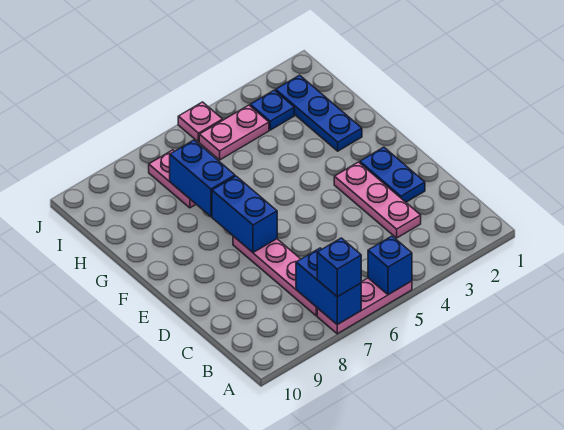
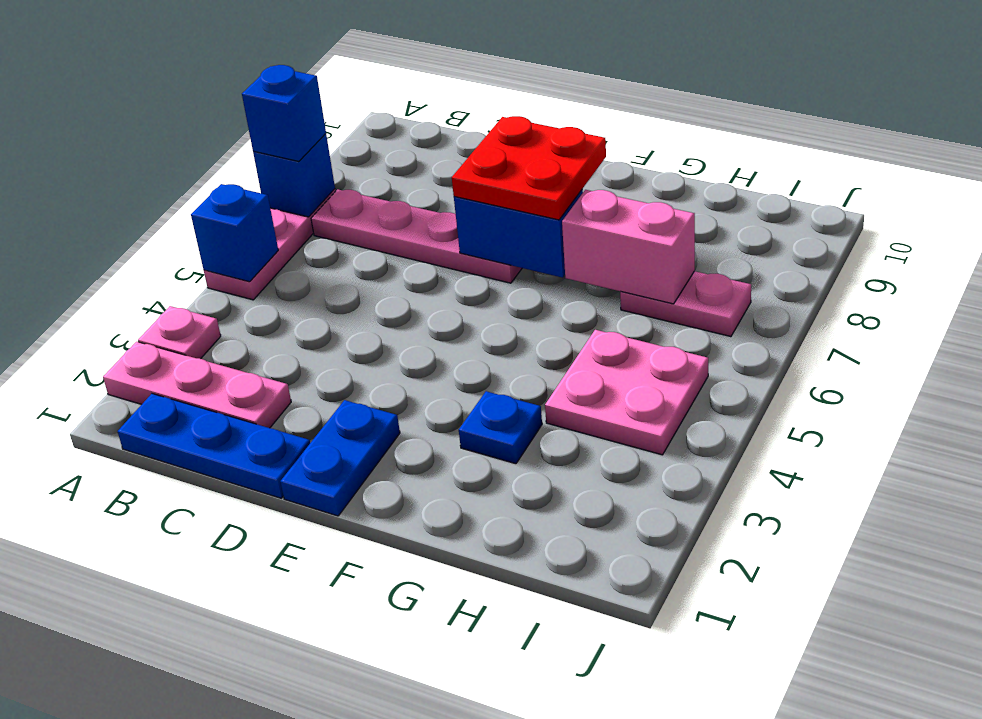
blue 1x2 brick [296,248,361,325] -> blue 1x1 brick [253,134,335,217]
pink 1x3 plate [334,162,421,238] -> pink 1x3 plate moved to [103,342,291,428]
blue 1x2 plate [360,147,425,202] -> blue 1x2 plate turned to [280,400,400,516]
none -> red 2x2 plate [452,116,606,220]
blue 1x3 plate [276,75,362,151] -> blue 1x3 plate moved to [118,394,310,498]
blue 1x2 brick [170,140,235,216] -> pink 1x2 brick [562,190,695,304]
blue 1x1 plate [250,90,294,130] -> blue 1x1 plate moved to [459,391,542,464]
pink 1x2 plate [199,105,269,160] -> pink 2x2 plate [545,330,708,455]
pink 1x1 plate [178,102,223,142] -> pink 1x1 plate moved to [138,306,221,359]

